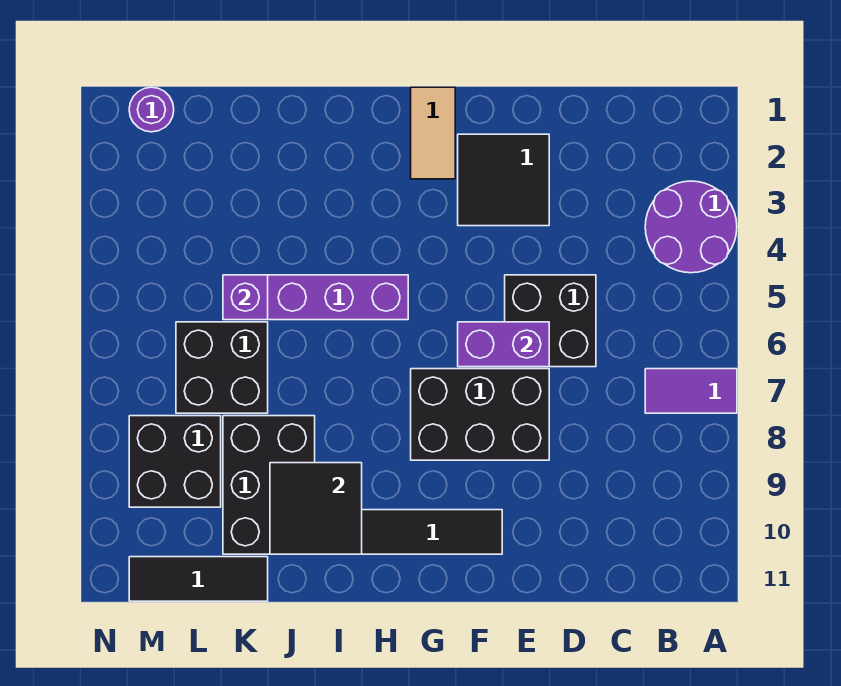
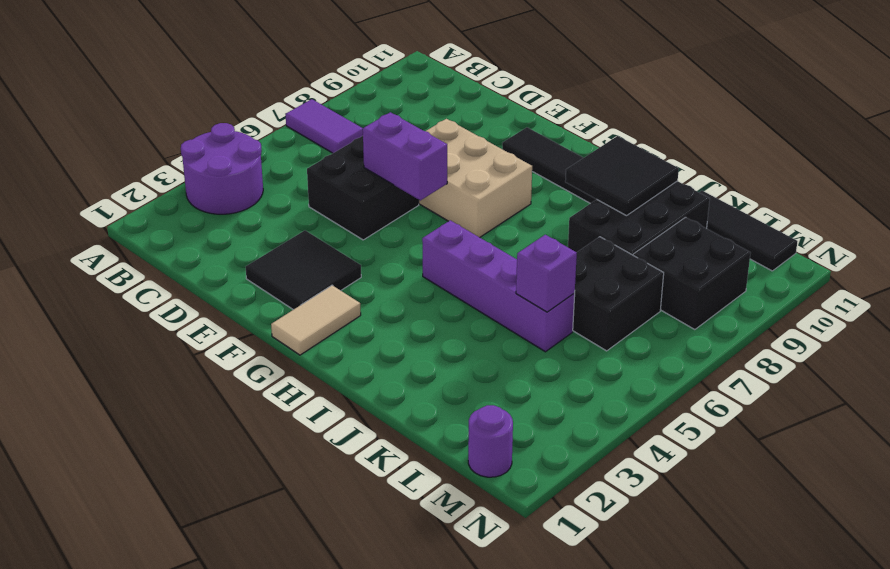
black 2x3 brick [411,369,549,460] -> tan 2x3 brick [419,119,532,237]

